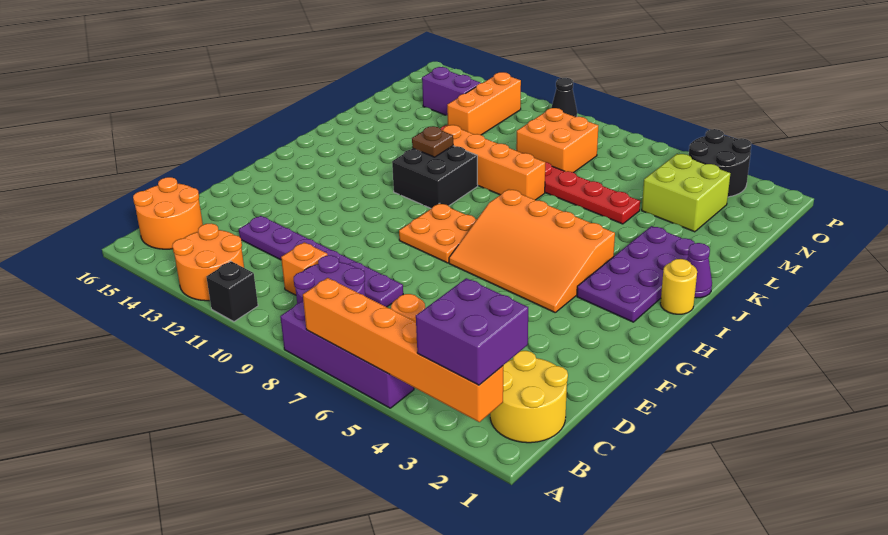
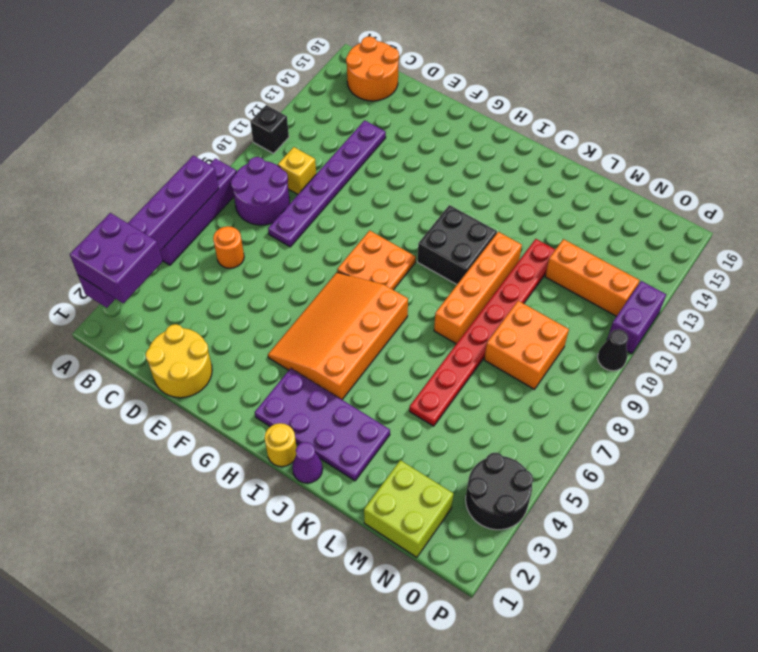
orange 1x6 brick [303,278,503,422] -> purple 1x6 brick [78,156,219,308]
orange 2x2 round brick [172,224,244,301] -> none
yellow 2x2 round brick [490,351,568,443] -> yellow 2x2 round brick moved to [146,324,212,398]
orange 1x1 brick [281,242,328,295] -> yellow 1x1 brick [278,147,316,194]
brown 1x1 plate [412,126,453,157] -> none
lime 2x2 brick [642,154,731,232] -> lime 2x2 brick moved to [364,460,454,557]
purple 1x2 brick [422,67,480,116] -> purple 1x2 brick moved to [607,281,666,354]

